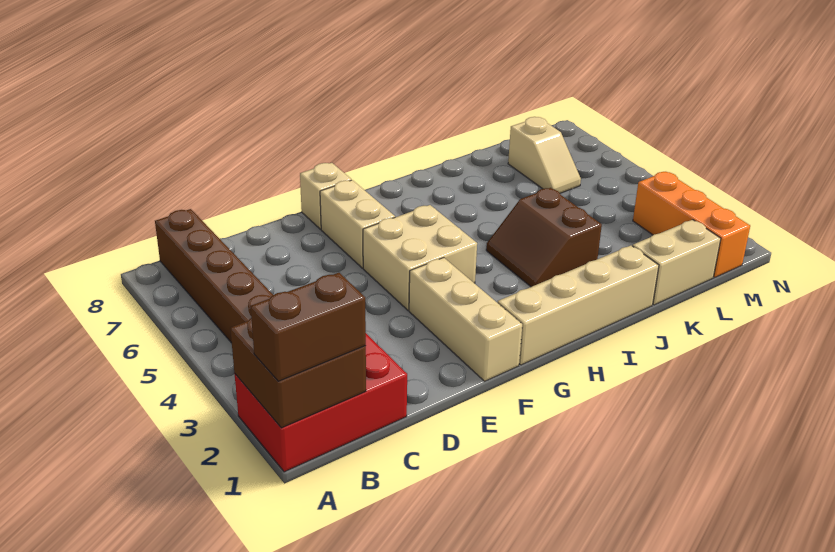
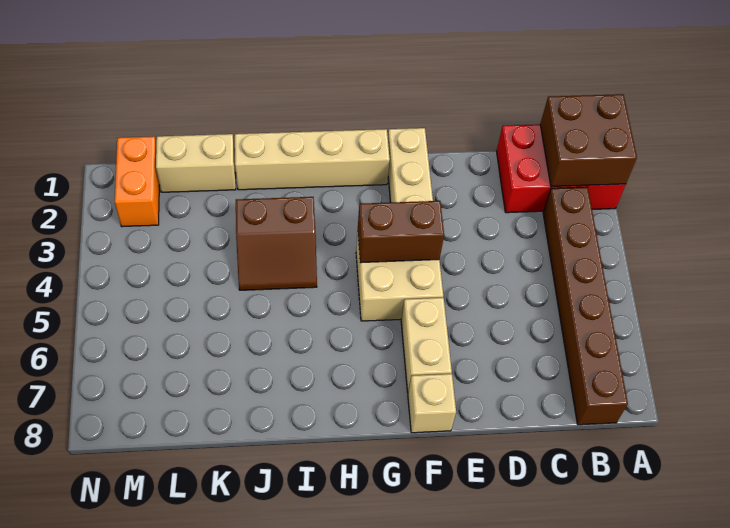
brown 1x2 brick [250,273,366,381] -> brown 1x2 brick moved to [358,201,444,263]
brown 2x2 slope [486,188,602,287] -> brown 2x2 slope turned to [236,197,317,290]
tan 1x2 slope [508,117,581,193] -> none
orange 1x3 brick [633,172,750,278] -> orange 1x2 brick [115,136,159,227]

